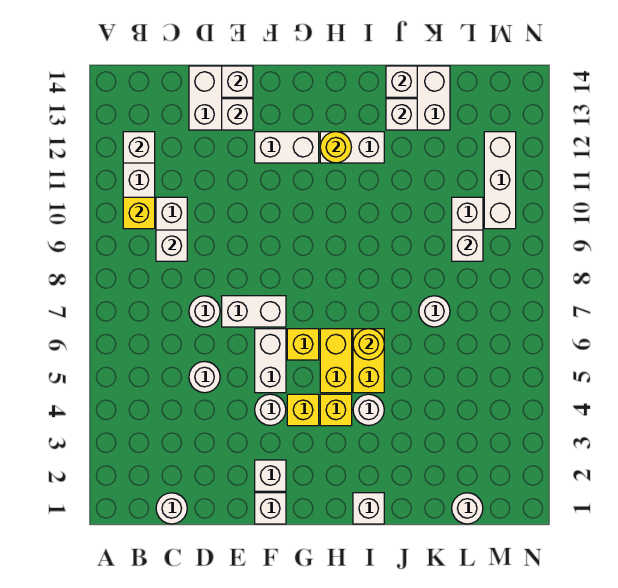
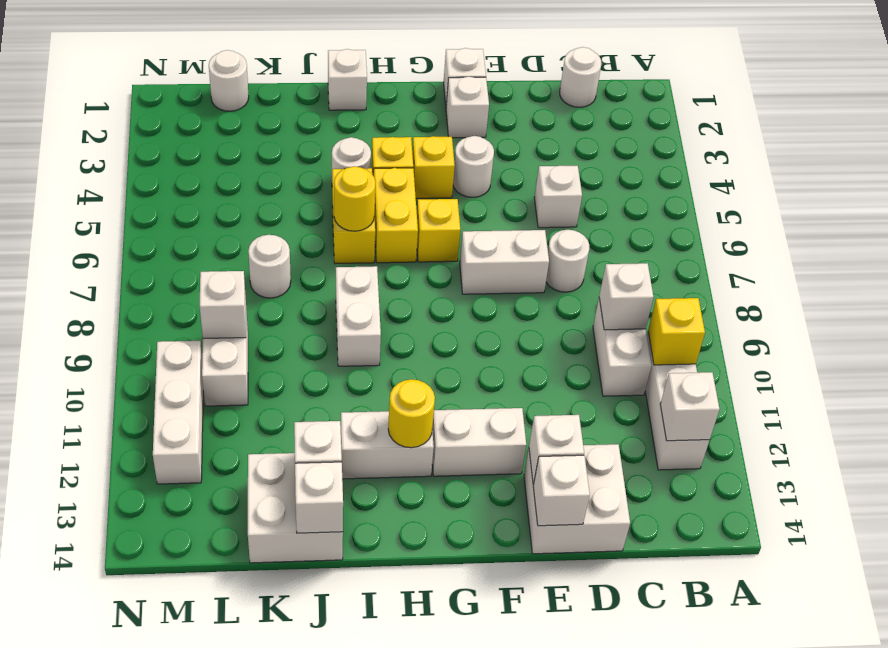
white 1x1 round brick [189,361,220,393] -> white 1x1 brick [534,166,582,228]
white 1x2 brick [255,329,286,393] -> white 1x2 brick moved to [336,266,381,366]

